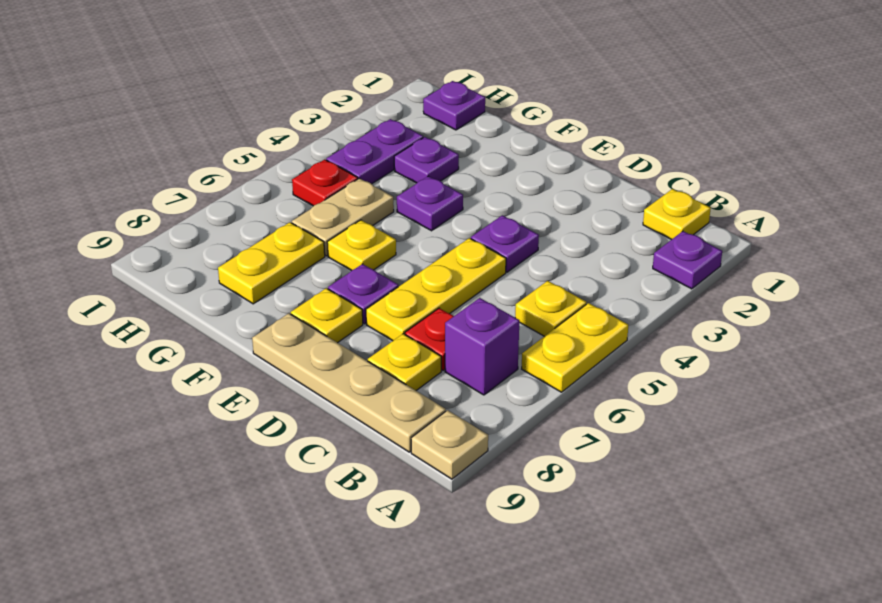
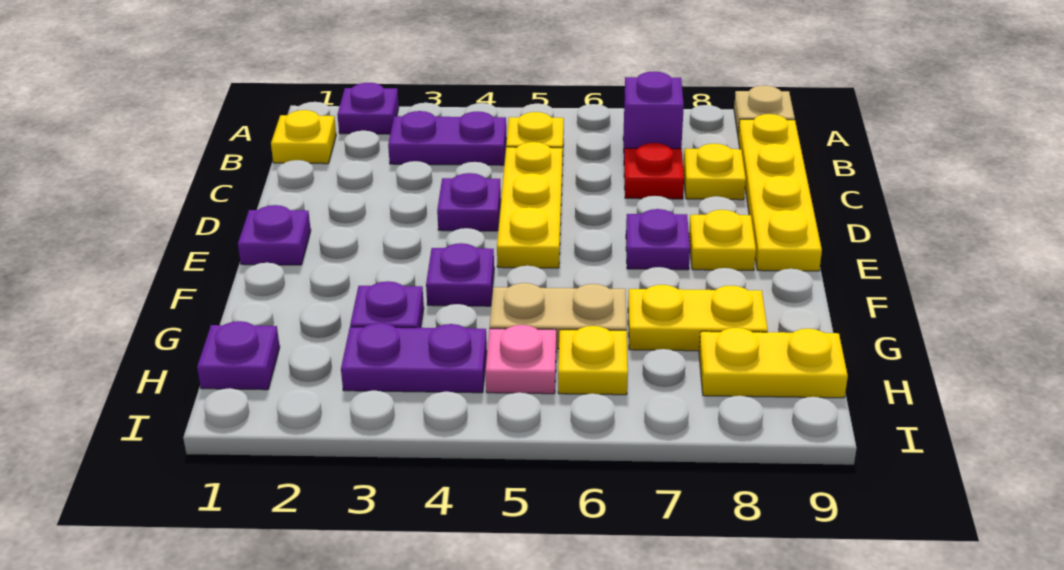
yellow 1x2 plate [522,303,628,392] -> yellow 1x2 plate moved to [699,328,848,398]
none -> purple 1x2 plate [388,111,506,165]
tan 1x4 plate [252,313,446,452] -> yellow 1x4 plate [738,114,822,271]
yellow 1x3 plate [366,238,506,341] -> yellow 1x3 plate turned to [497,142,563,268]
none -> purple 1x1 plate [238,205,311,265]
yellow 1x1 plate [327,220,396,271] -> yellow 1x1 plate moved to [558,326,628,395]
red 1x1 plate [292,159,358,206] -> pink 1x1 plate [486,325,556,394]

